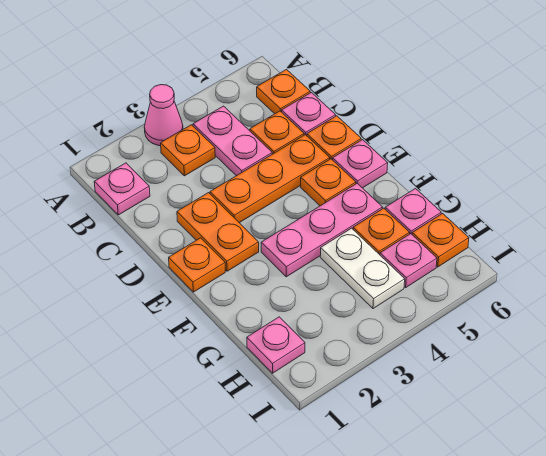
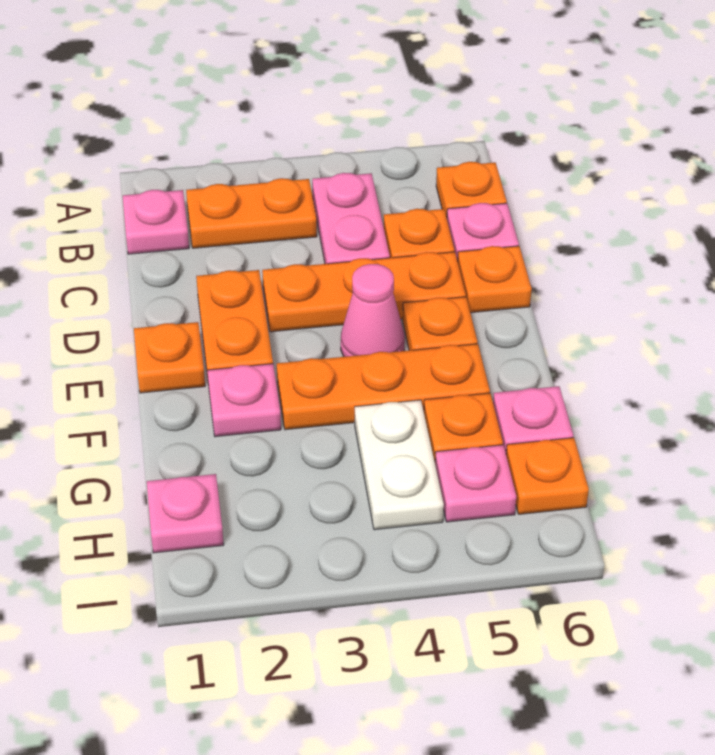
pink 1x1 cone [144,85,183,146] -> pink 1x1 cone moved to [341,264,405,357]
orange 1x1 plate [161,125,215,176] -> orange 1x2 plate [186,178,317,248]
pink 1x1 plate [333,140,388,188] -> pink 1x1 plate moved to [207,364,281,437]
pink 1x3 plate [261,183,383,277] -> orange 1x3 plate [277,344,490,430]

